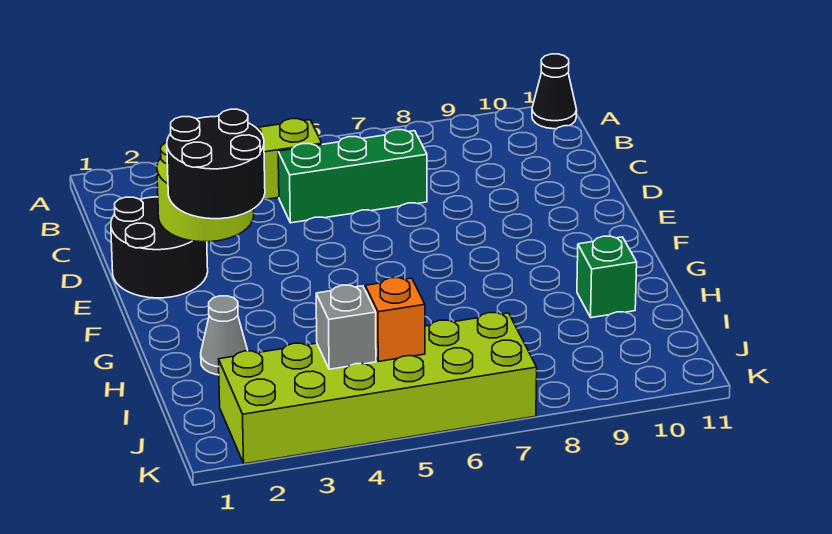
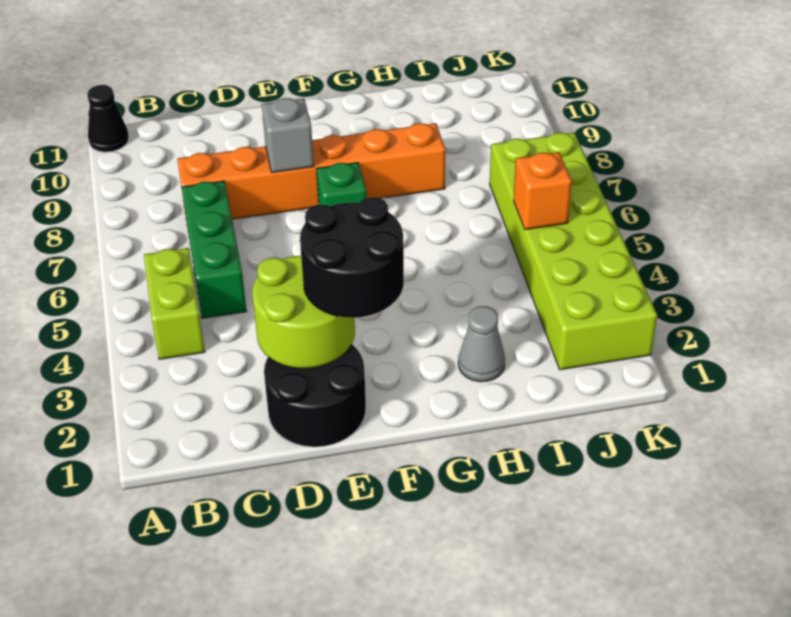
none -> orange 1x6 brick [177,123,445,219]
green 1x1 brick [577,236,637,318] -> green 1x1 brick moved to [316,163,367,206]
grey 1x1 brick [316,285,376,369] -> grey 1x1 brick moved to [262,98,314,172]

